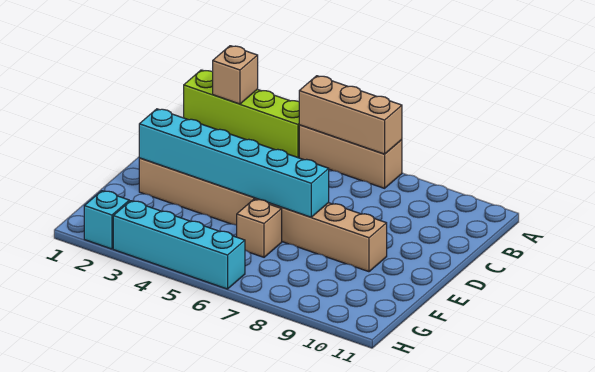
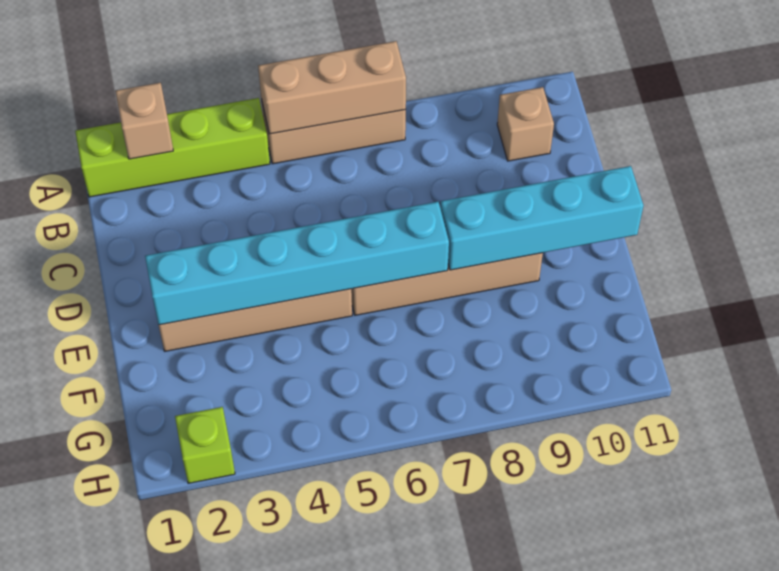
tan 1x1 brick [237,199,282,257] -> tan 1x1 brick moved to [497,87,554,161]
cyan 1x1 brick [84,191,129,249] -> lime 1x1 brick [175,407,235,483]
cyan 1x4 brick [113,201,245,289] -> cyan 1x4 brick moved to [440,166,644,270]

